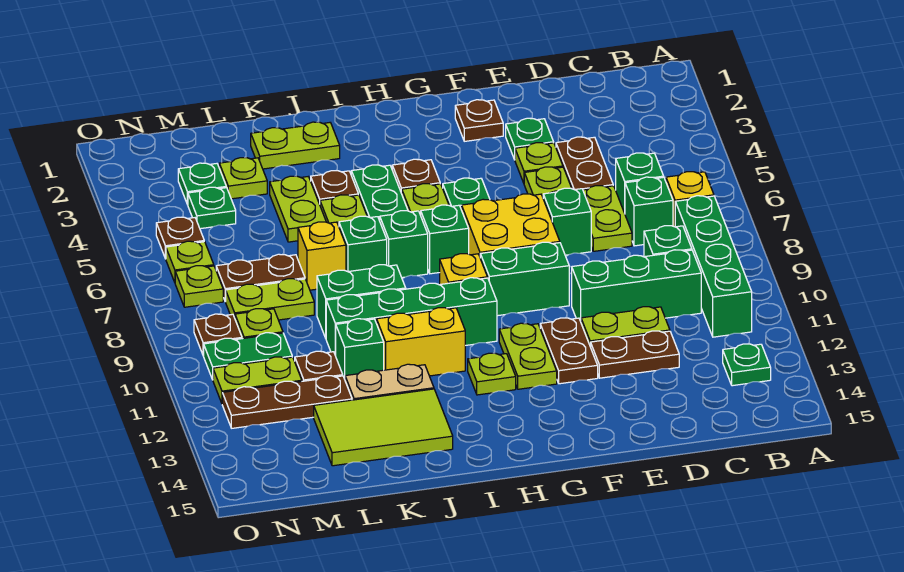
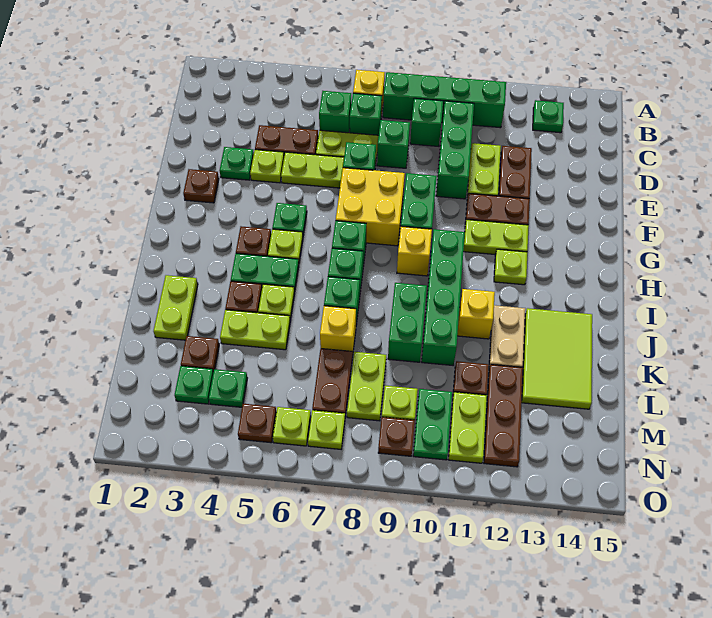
yellow 1x2 brick [377,308,465,376] -> yellow 1x1 brick [457,289,495,339]
green 1x1 brick [336,319,384,379] -> green 1x1 brick moved to [377,120,410,168]
lime 1x1 plate [219,158,267,199] -> brown 1x1 plate [181,336,219,372]

